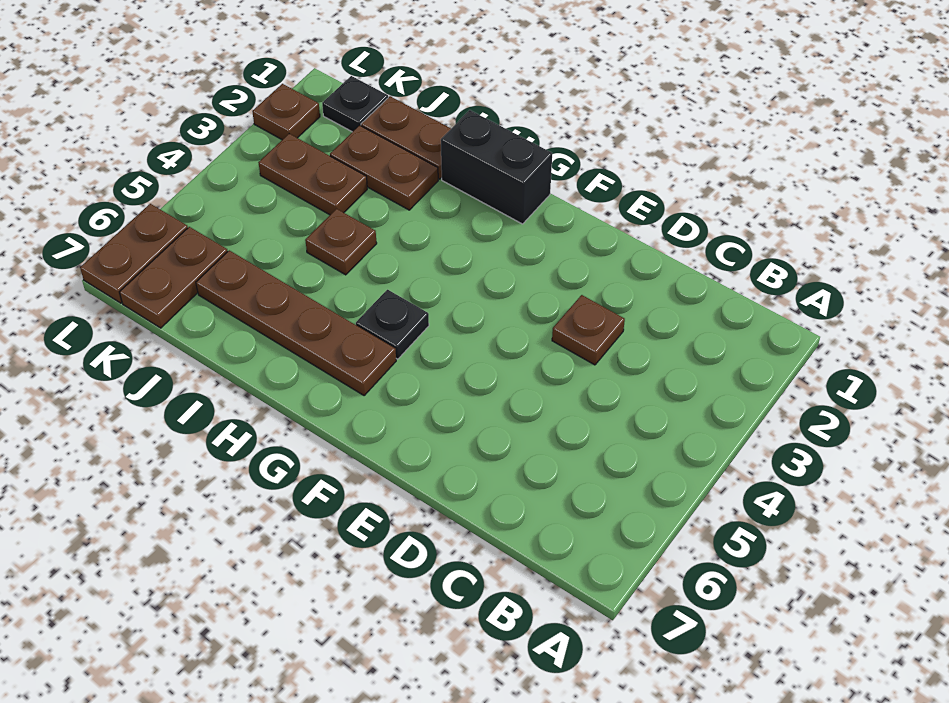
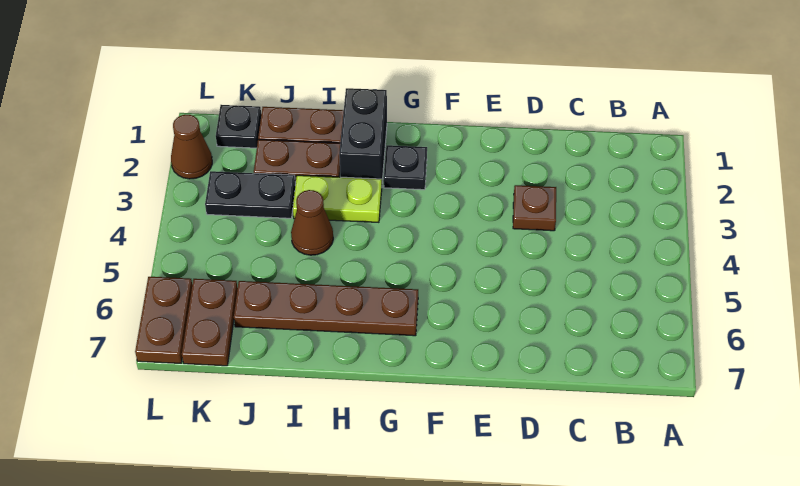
black 1x2 brick [441,110,552,224] -> black 1x2 brick turned to [339,88,387,180]
black 1x1 plate [356,290,429,359] -> black 1x1 plate moved to [384,145,427,190]
none -> lime 1x2 plate [293,175,382,222]
brown 1x1 plate [305,209,377,275] -> brown 1x1 cone [291,190,333,255]
brown 1x2 plate [258,134,367,215] -> black 1x2 plate [205,171,295,218]
brown 1x1 plate [252,84,320,140] -> brown 1x1 cone [171,115,212,179]

